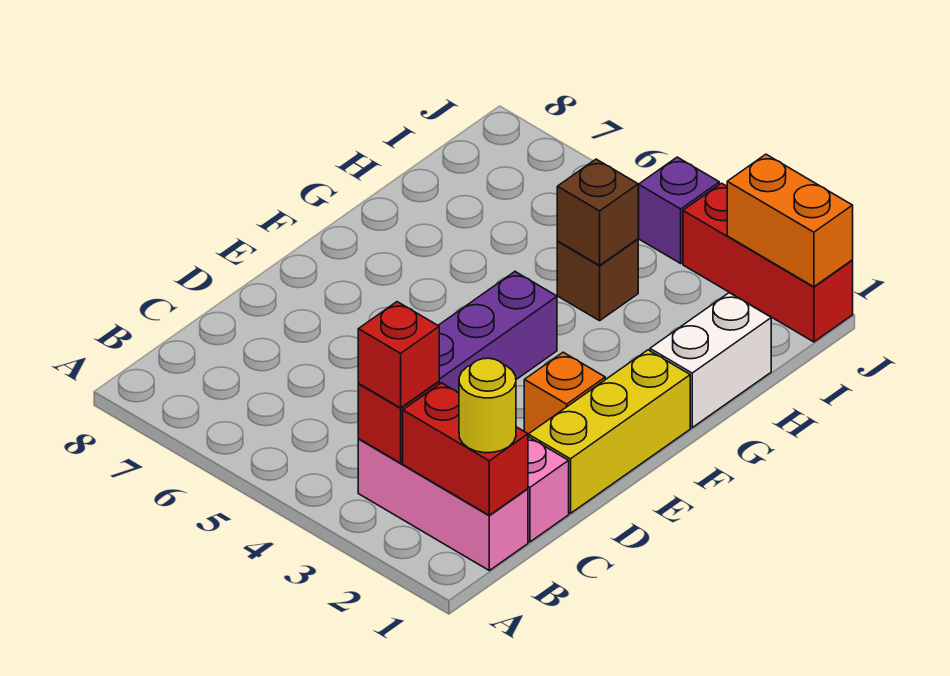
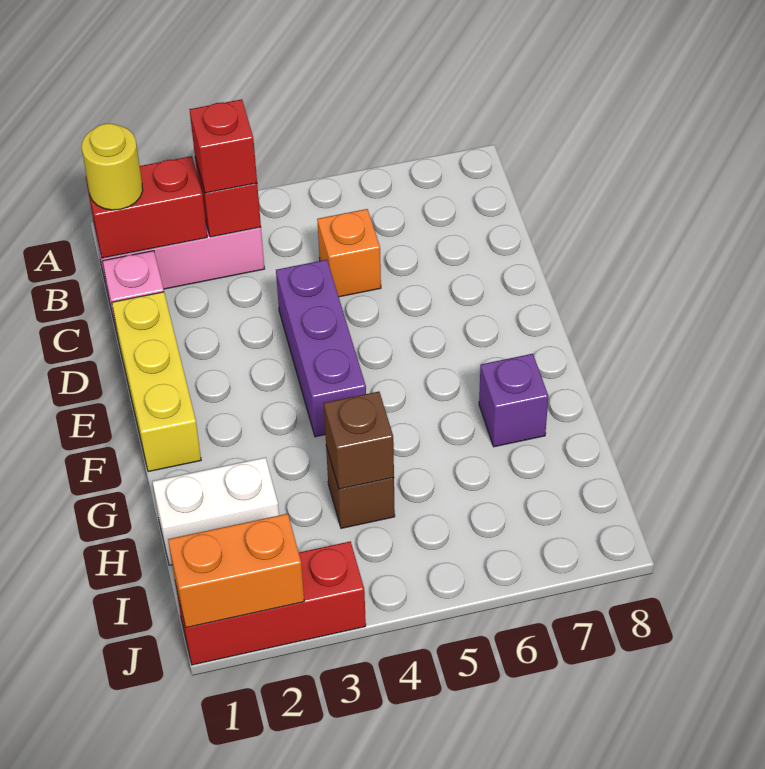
orange 1x1 brick [524,352,605,434] -> orange 1x1 brick moved to [317,209,381,297]
white 1x2 brick [650,293,771,428] -> white 1x2 brick turned to [152,457,279,565]
purple 1x1 brick [638,157,719,263] -> purple 1x1 brick moved to [479,354,548,447]

